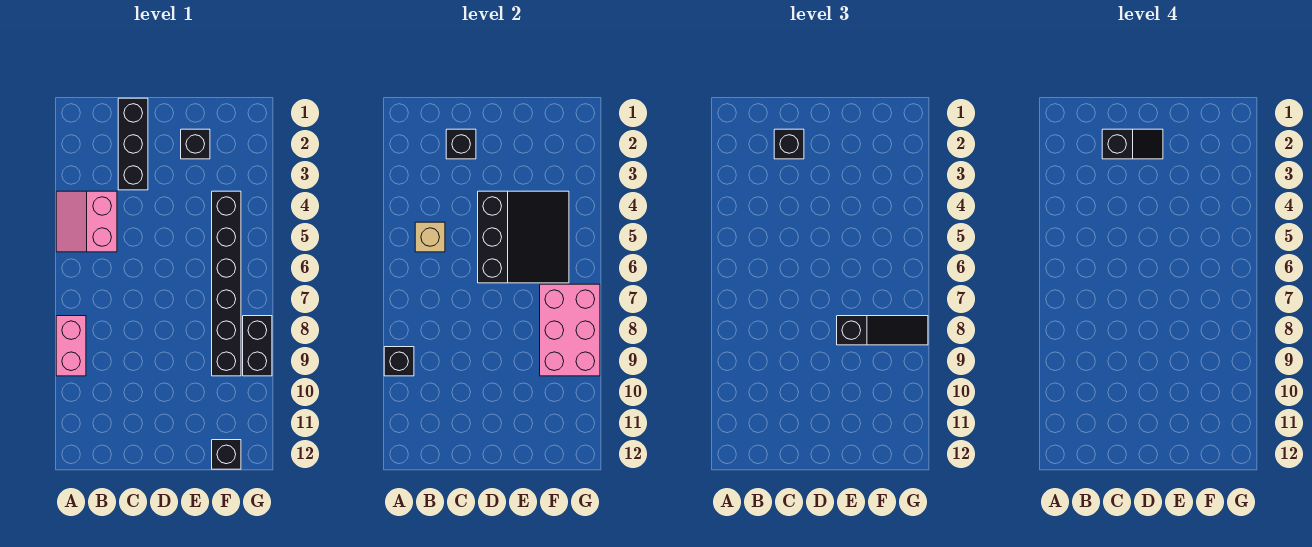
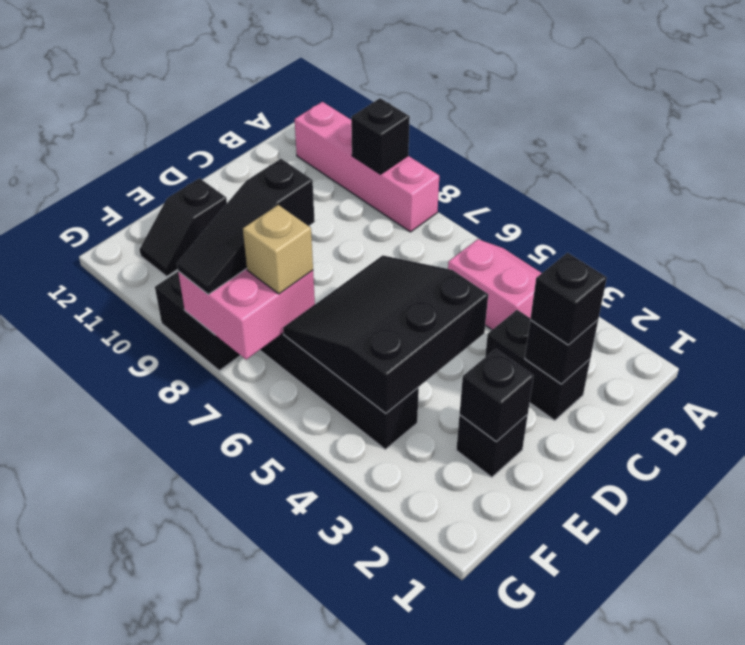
pink 1x2 brick [56,316,86,376] -> pink 1x4 brick [295,102,439,232]
tan 1x1 brick [415,222,445,252] -> tan 1x1 brick moved to [243,205,313,294]
black 1x3 brick [118,98,148,190] -> black 1x2 brick [485,310,590,420]
black 1x2 slope [1102,129,1163,159] -> black 1x2 slope moved to [140,178,227,276]
black 3x3 slope [478,191,569,283] -> black 3x3 slope turned to [283,255,488,413]
pink 2x3 brick [540,284,600,376] -> pink 2x2 brick [178,269,315,360]
black 1x1 brick [212,440,241,469] -> black 1x1 brick moved to [460,349,534,442]

